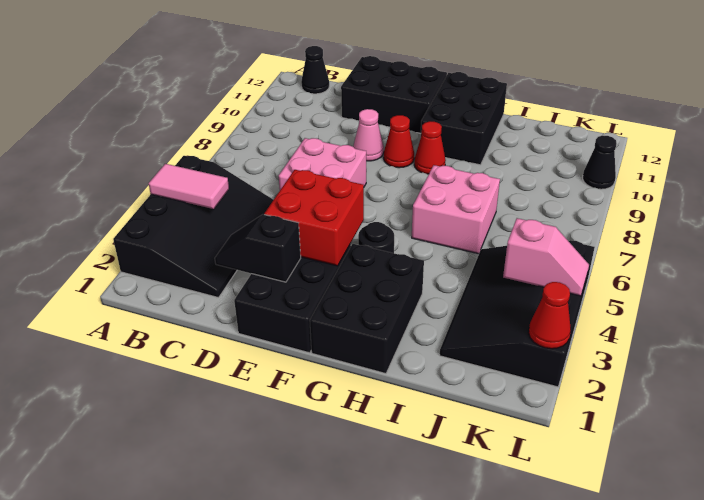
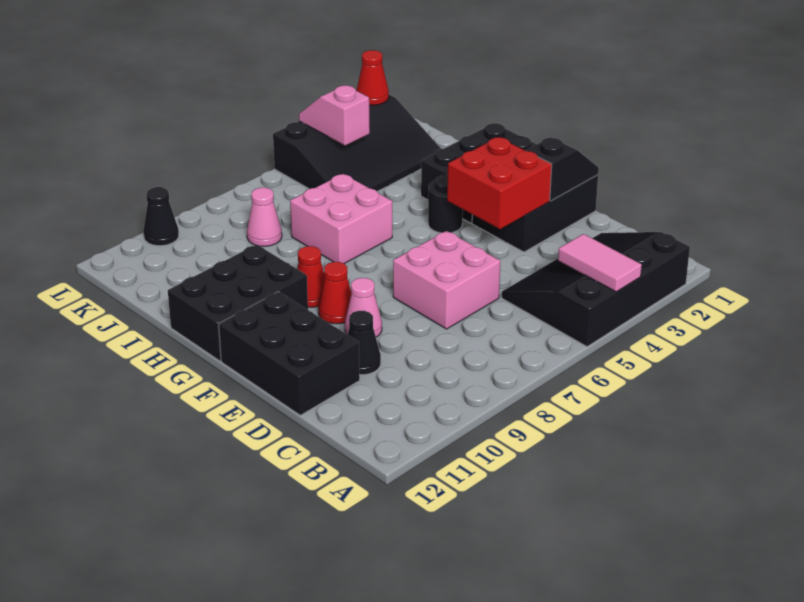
black 1x1 cone [301,46,329,94] -> black 1x1 cone moved to [348,311,381,375]
black 1x2 slope [215,215,301,282] -> black 1x2 slope turned to [527,137,599,201]
none -> pink 1x1 cone [247,188,282,246]

